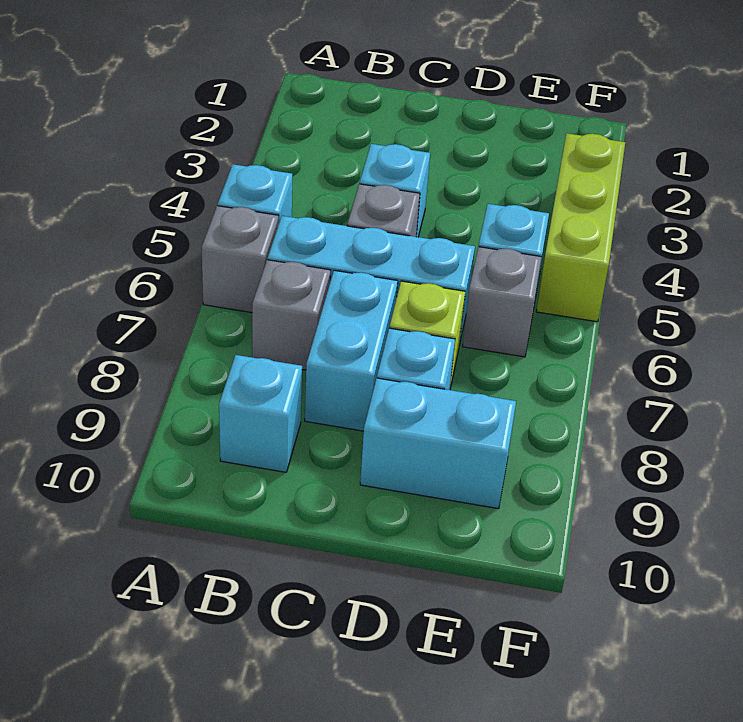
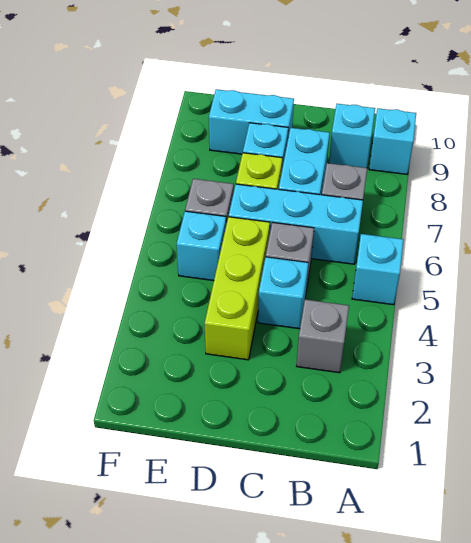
grey 1x1 brick [202,206,278,313] -> grey 1x1 brick moved to [297,300,349,373]
none -> cyan 1x1 brick [369,108,416,174]
lime 1x3 brick [536,133,625,322] -> lime 1x3 brick moved to [205,217,270,360]

